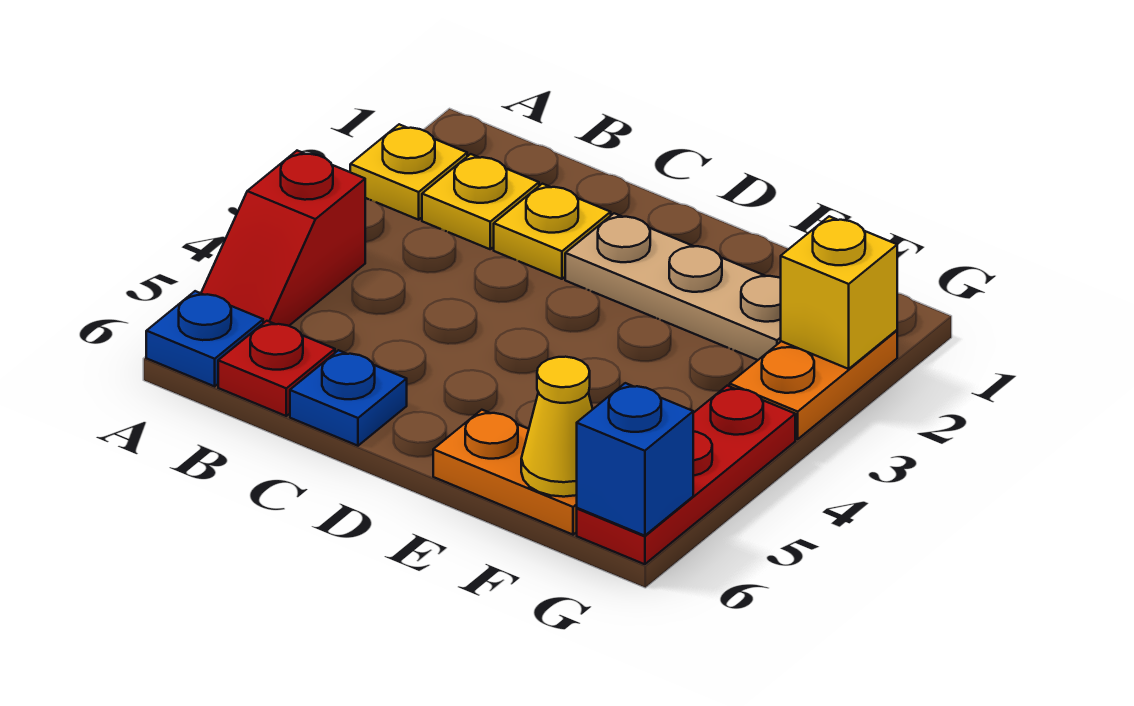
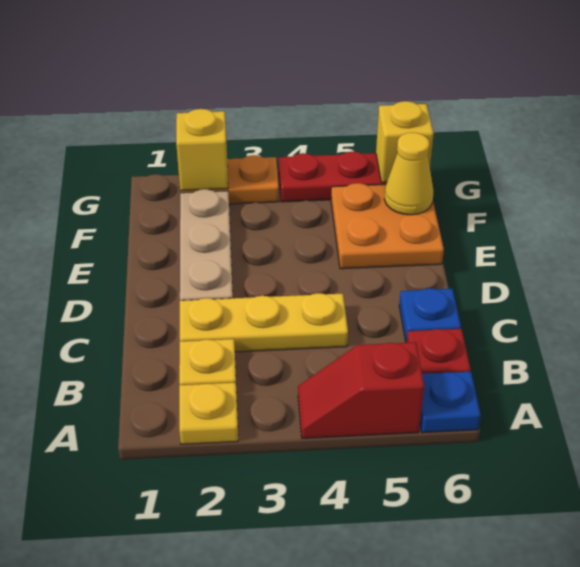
red 1x2 slope [201,151,365,326] -> red 1x2 slope turned to [298,342,424,438]
yellow 1x1 plate [494,184,611,279] -> yellow 1x3 plate [180,293,348,352]
orange 1x2 plate [433,410,577,535] -> orange 2x2 plate [331,183,444,269]
blue 1x1 brick [577,383,693,536] -> yellow 1x1 brick [376,101,434,183]

